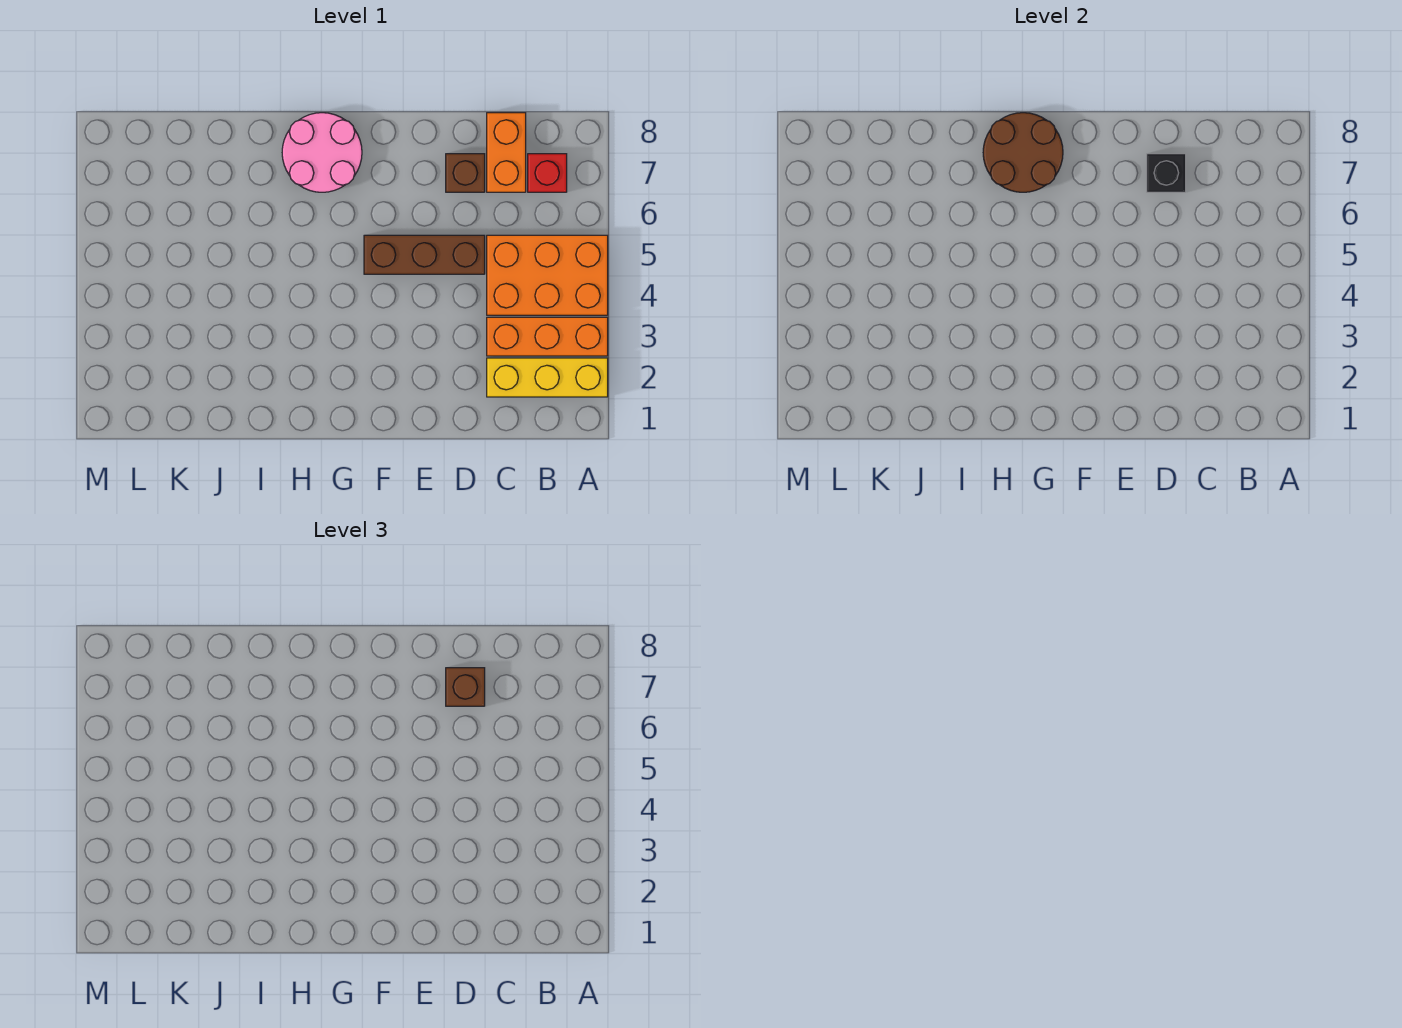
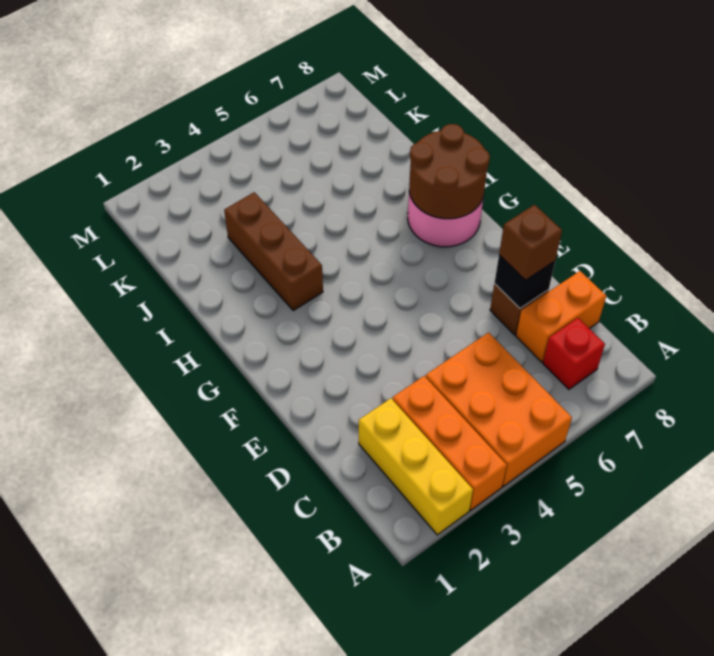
brown 1x3 brick [364,235,485,274] -> brown 1x3 brick moved to [224,192,323,311]

